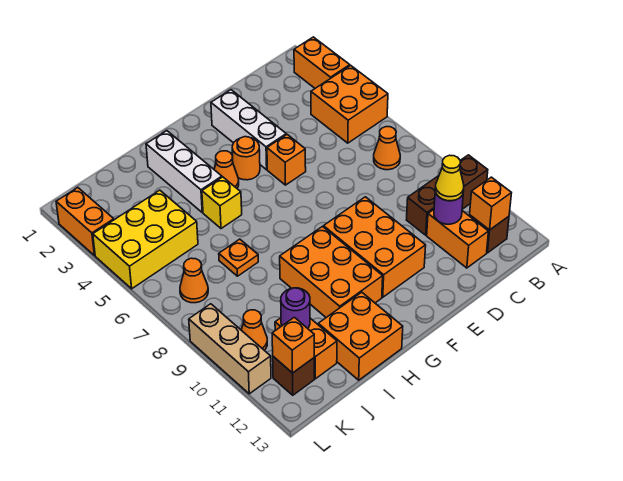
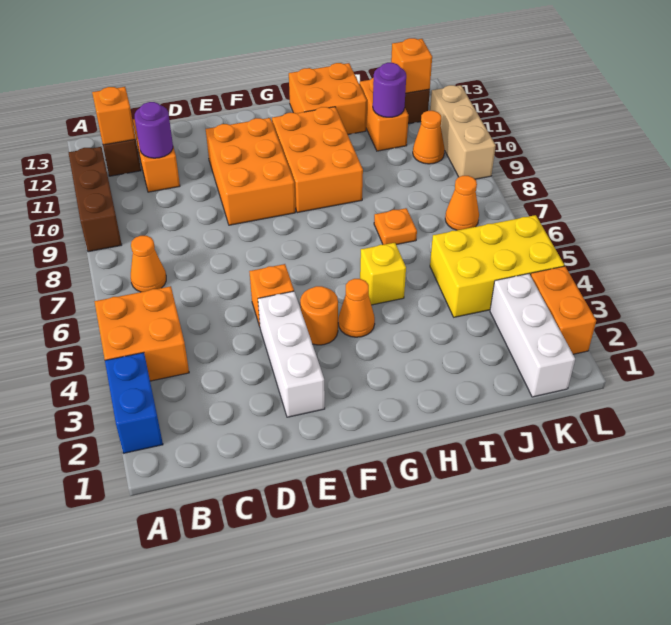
orange 1x2 brick [294,37,350,88] -> blue 1x2 brick [105,353,163,453]
brown 1x3 brick [407,155,488,235] -> brown 1x3 brick turned to [69,147,122,252]
yellow 1x1 cone [435,155,464,201] -> none
white 1x3 brick [146,131,222,212] -> white 1x3 brick moved to [490,274,575,397]

